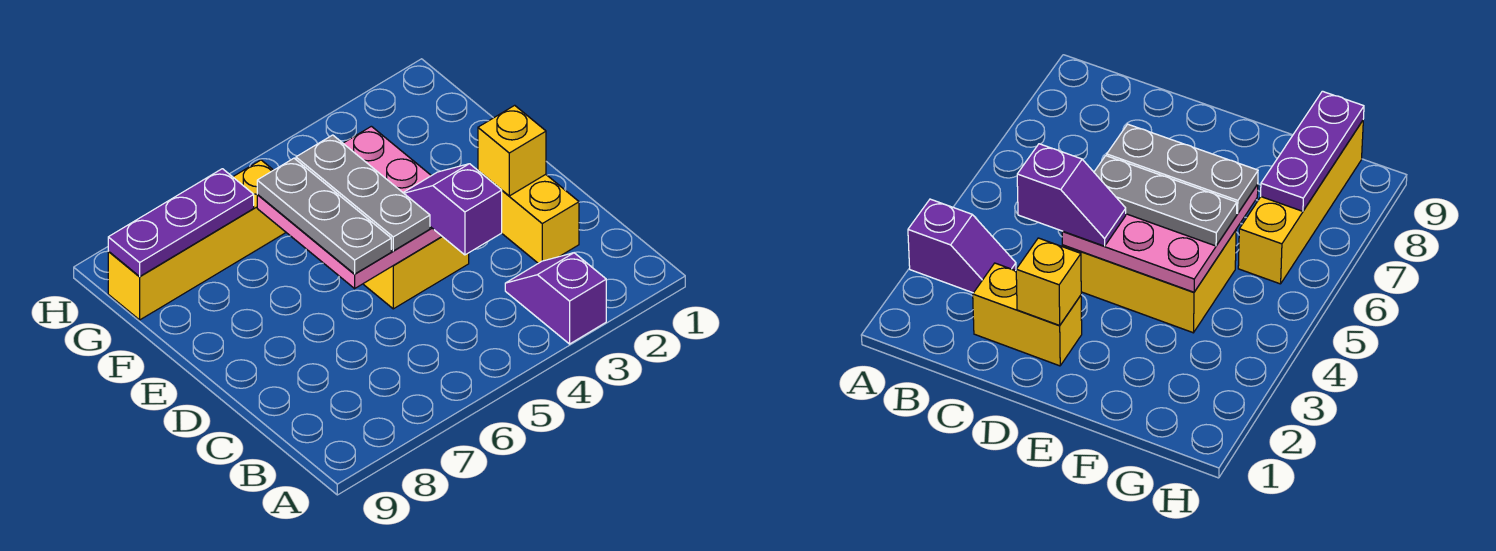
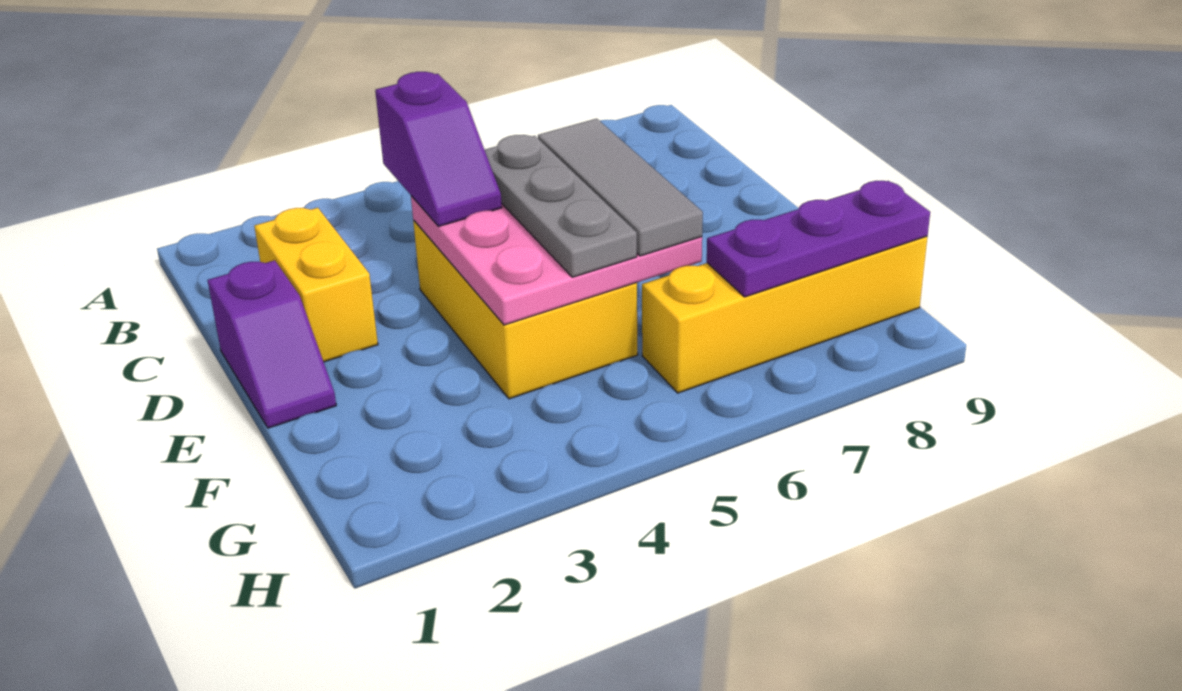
purple 1x2 slope [505,253,606,344] -> purple 1x2 slope moved to [208,260,336,428]
yellow 1x1 brick [478,105,546,196] -> none
grey 1x3 plate [257,158,391,274] -> grey 1x3 tile [538,119,703,256]

